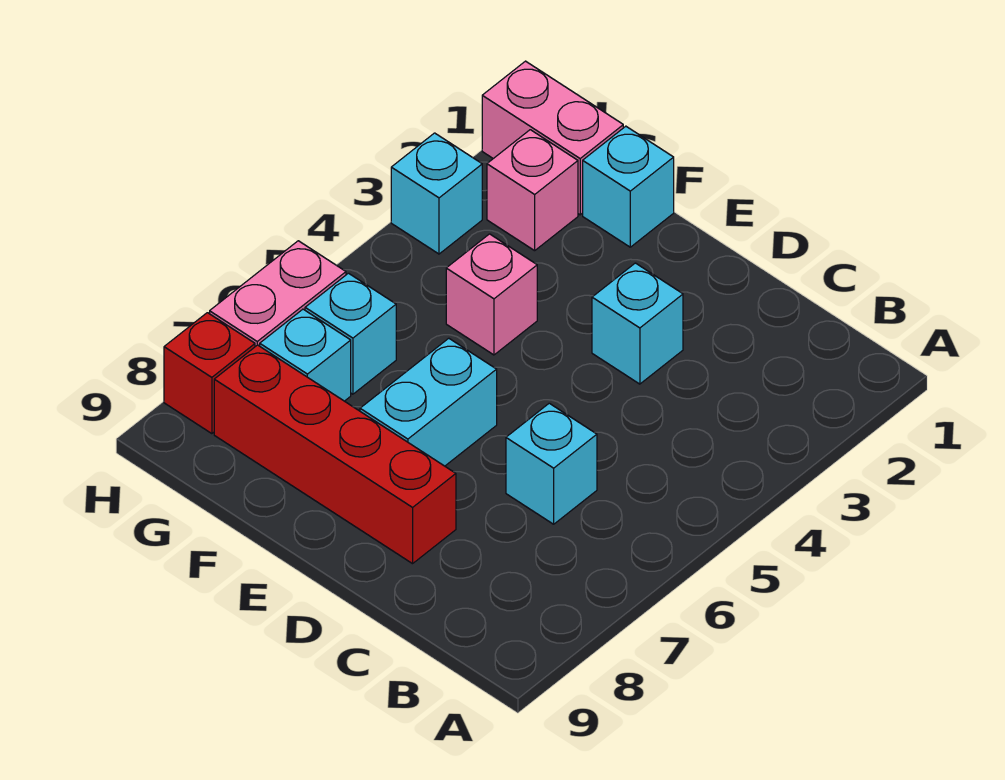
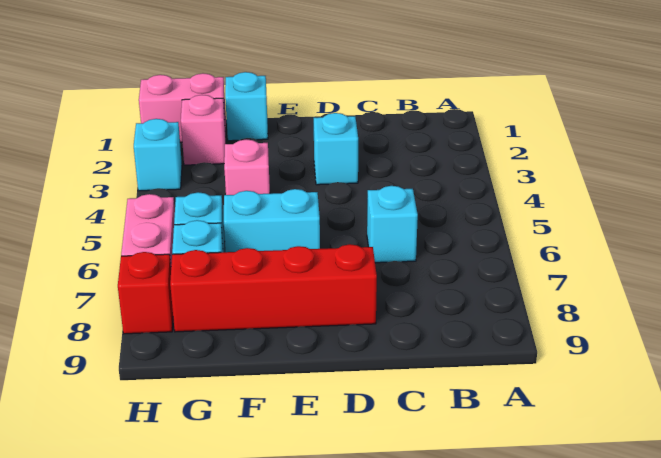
cyan 1x2 brick [360,338,497,466] -> cyan 1x2 brick turned to [224,189,320,252]

